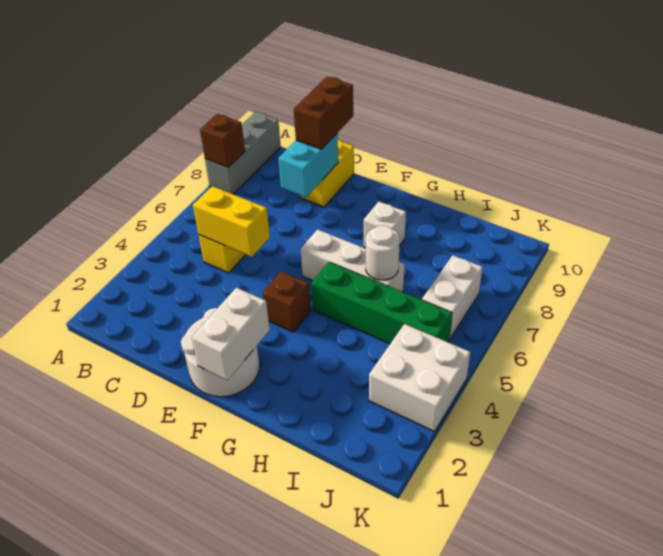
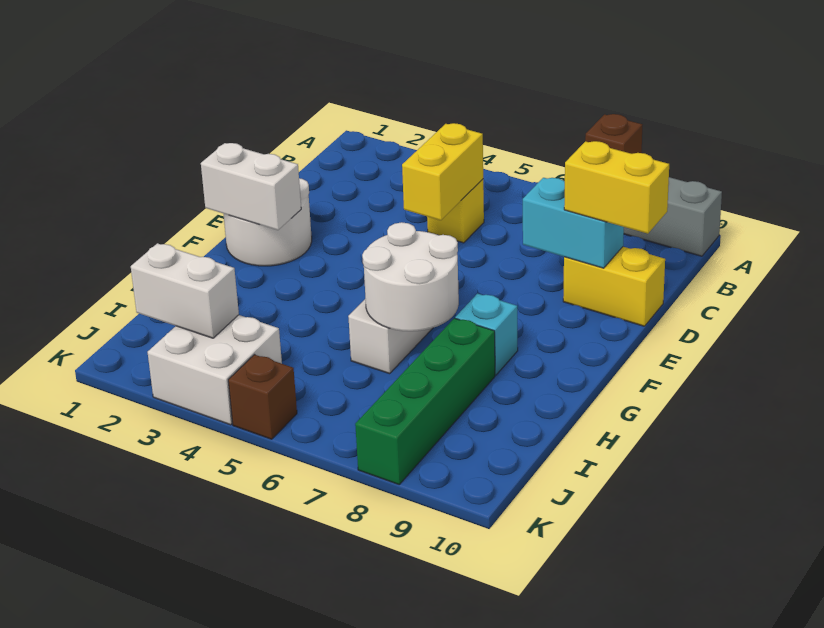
brown 1x2 brick [294,77,353,149] -> yellow 1x2 brick [564,141,669,234]
brown 1x1 brick [263,271,311,332] -> brown 1x1 brick moved to [228,355,297,439]
green 1x4 brick [311,262,452,344] -> green 1x4 brick moved to [355,318,495,484]
white 1x1 brick [364,202,406,248] -> cyan 1x1 brick [455,294,518,375]
white 1x1 round brick [366,225,400,280] -> white 2x2 round brick [362,222,459,331]
white 1x2 brick [422,255,483,338] -> white 1x2 brick moved to [131,243,239,338]

